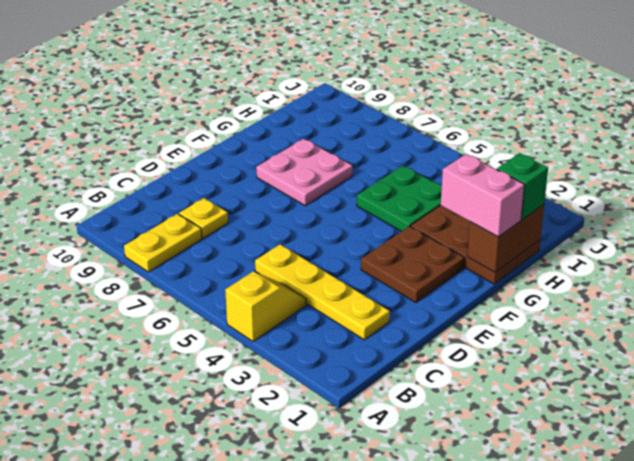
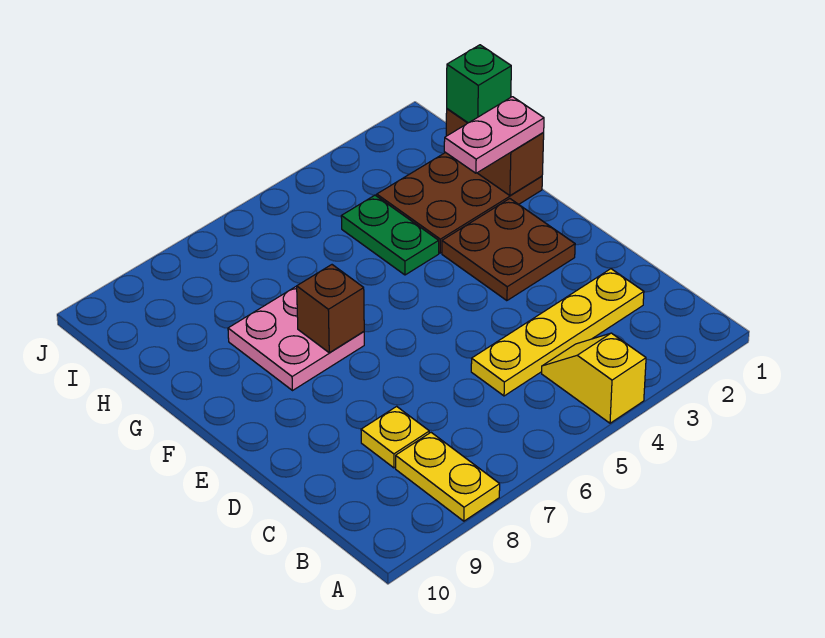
none -> brown 1x1 brick [297,265,364,353]
pink 1x2 brick [441,154,525,237] -> pink 1x2 plate [444,97,544,173]
green 2x2 plate [357,166,442,231] -> green 1x2 plate [341,195,439,275]

